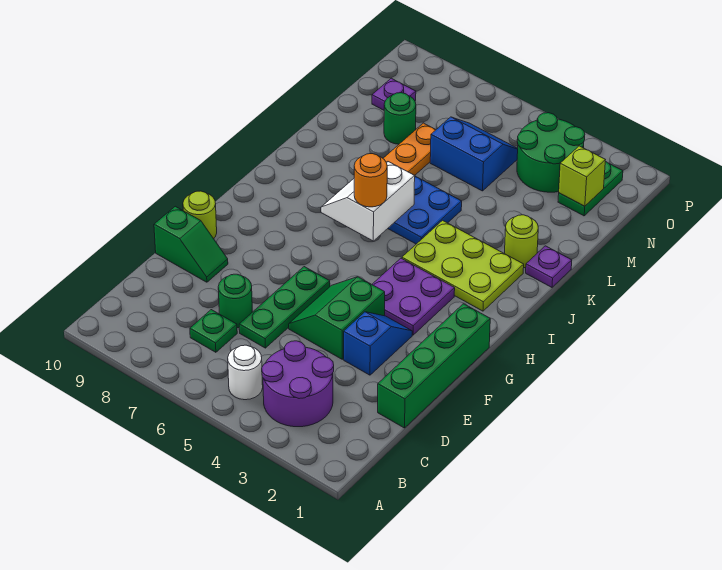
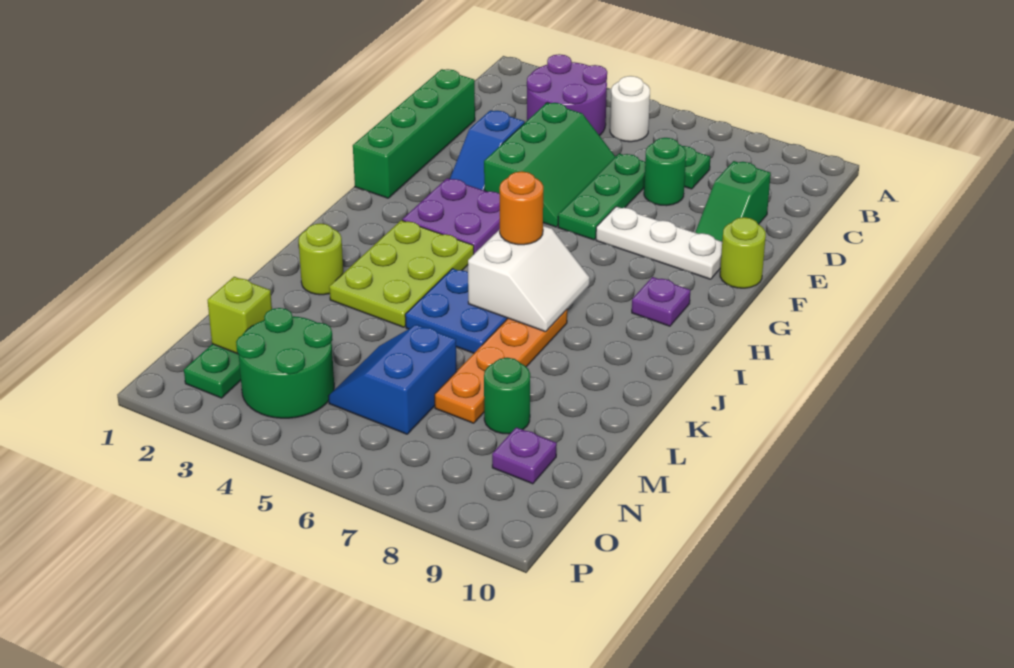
green 2x2 slope [289,277,385,359] -> green 2x3 slope [484,102,616,227]
green 1x2 slope [154,206,228,282] -> green 1x2 slope turned to [695,161,771,241]
none -> white 1x3 plate [596,207,722,279]
lime 2x3 plate [402,220,524,311] -> lime 2x3 plate turned to [329,220,474,327]
purple 1x1 plate [526,246,572,287] -> purple 1x1 plate moved to [632,277,690,326]
blue 2x2 slope [430,117,518,191] -> blue 2x2 slope turned to [328,325,457,434]

